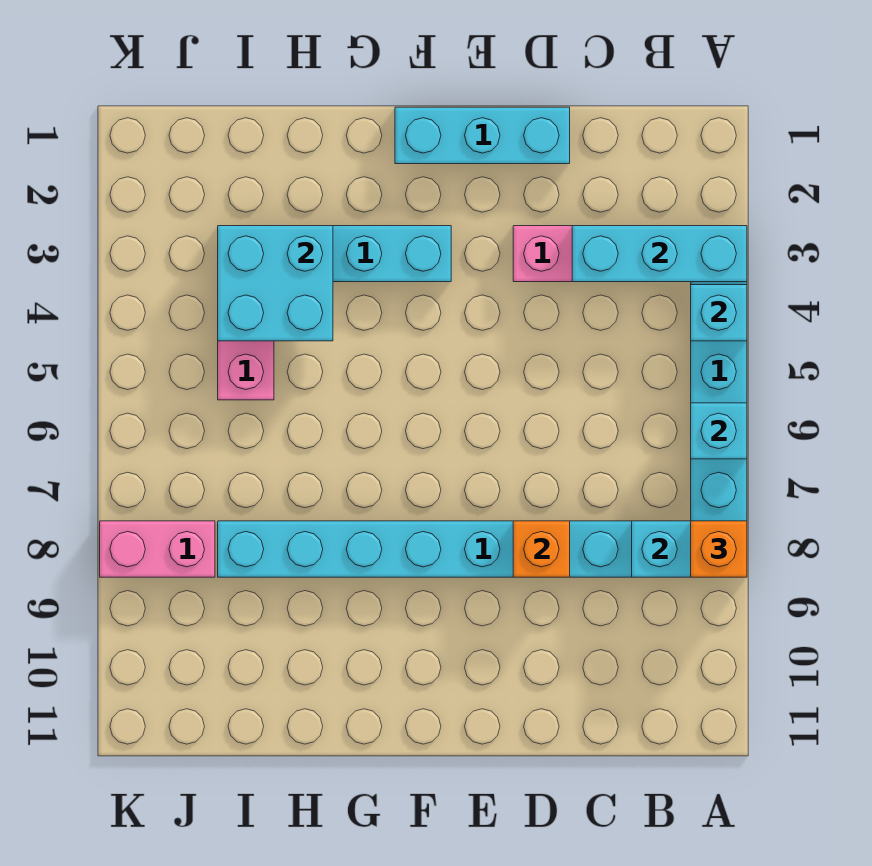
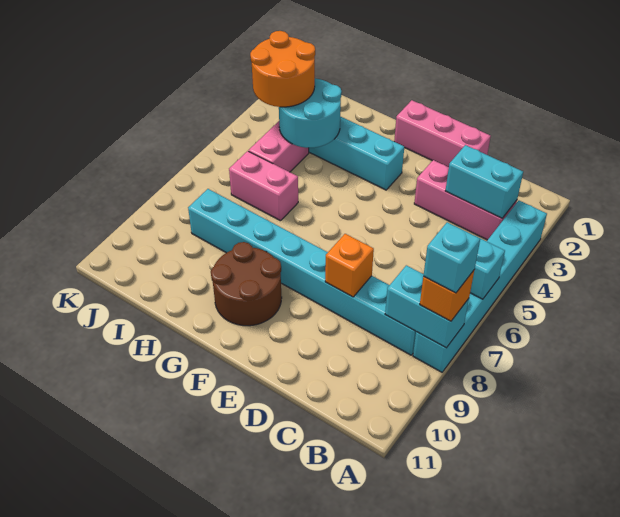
cyan 1x3 brick [572,226,747,282] -> cyan 1x2 brick [445,145,523,218]
cyan 1x1 brick [691,285,747,341] -> cyan 1x1 brick moved to [424,222,480,293]
cyan 1x3 brick [395,107,570,164] -> pink 1x3 brick [394,100,491,167]
none -> brown 2x2 round brick [211,242,282,326]
cyan 2x2 brick [218,226,333,341] -> cyan 2x2 round brick [279,79,342,148]
none -> orange 2x2 round brick [250,31,315,107]
pink 1x2 brick [100,521,215,577] -> pink 1x2 brick moved to [229,151,298,221]

